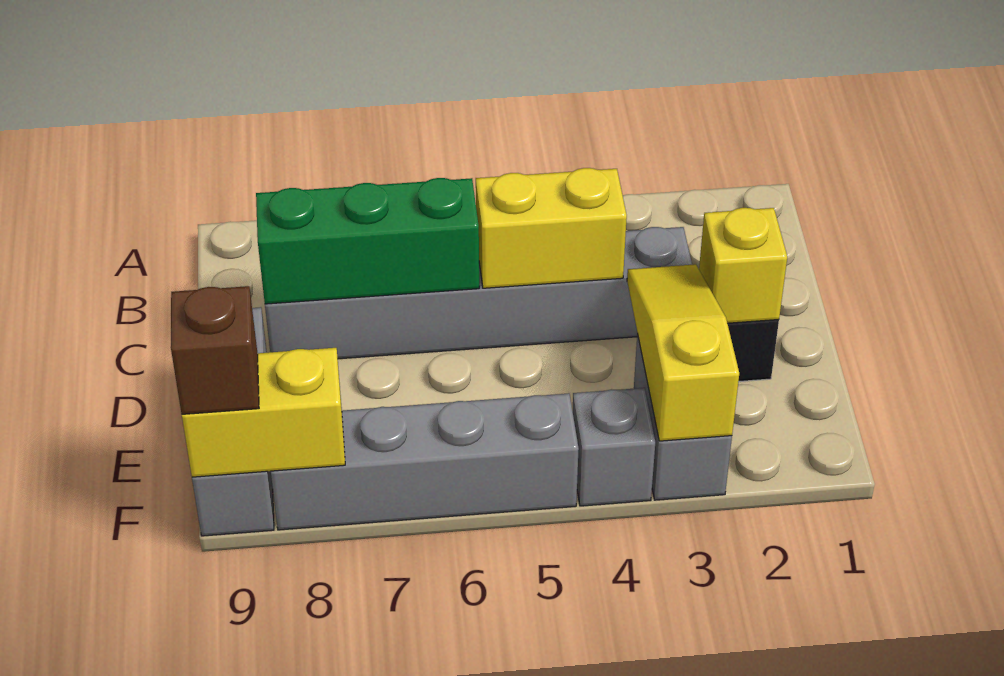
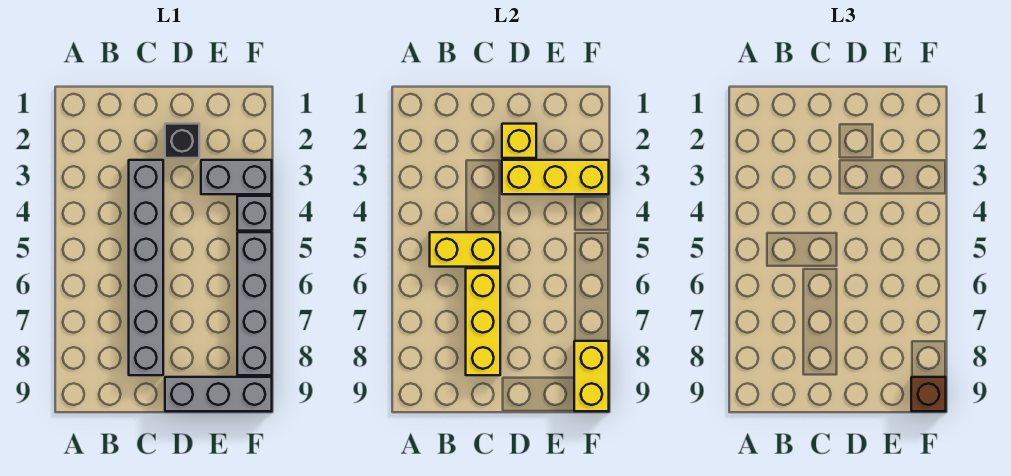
yellow 1x2 brick [476,168,627,288] -> yellow 1x2 brick turned to [430,232,500,267]
green 1x3 brick [256,178,479,304] -> yellow 1x3 brick [466,268,500,375]
yellow 1x3 slope [627,264,739,441] -> yellow 1x3 brick [502,160,609,194]

